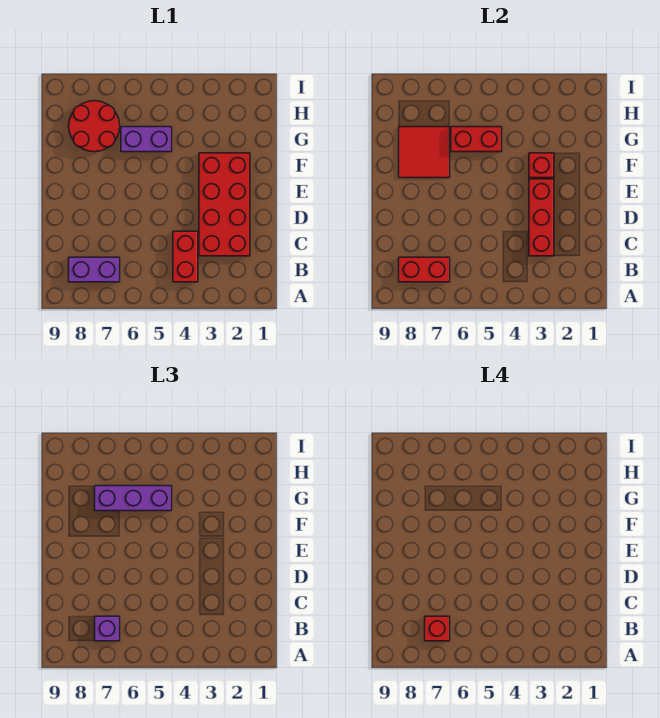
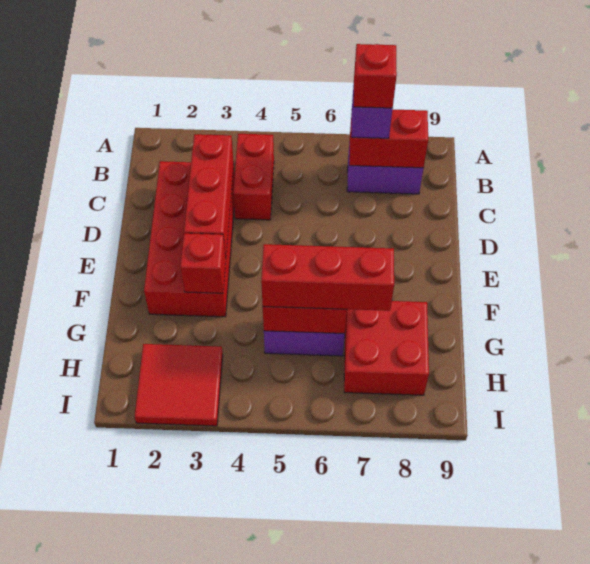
red 2x2 tile [399,127,450,178] -> red 2x2 tile moved to [135,344,223,426]
purple 1x3 brick [95,486,172,511] -> red 1x3 brick [261,244,394,311]
red 2x2 round brick [69,101,120,152] -> red 2x2 brick [344,301,429,395]

